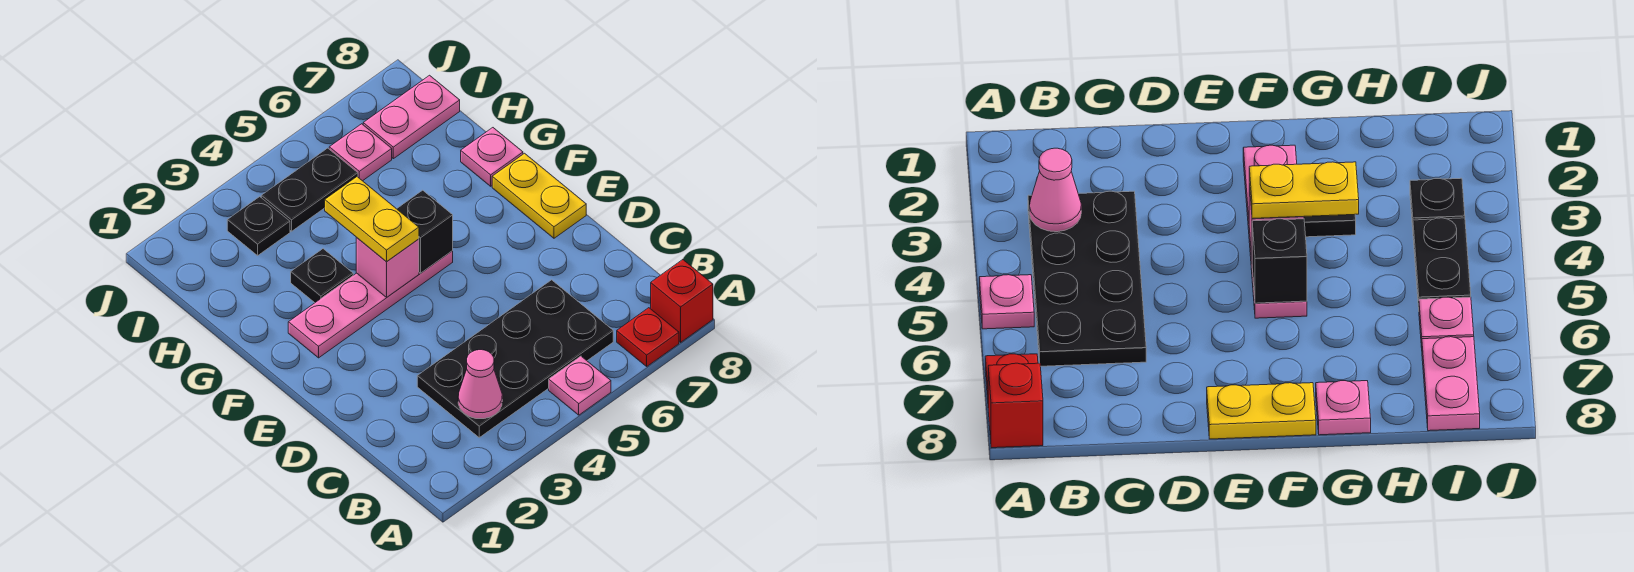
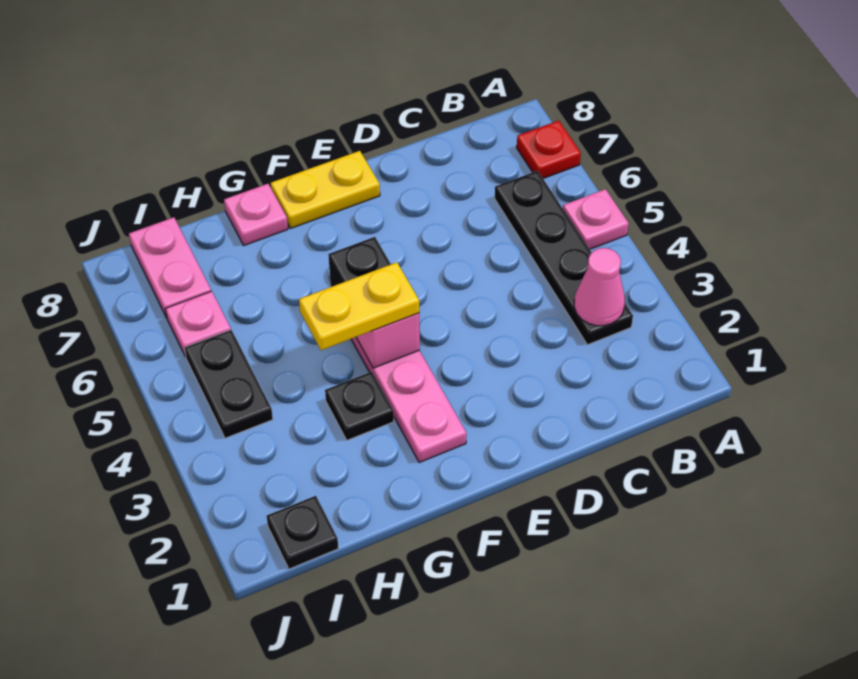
red 1x1 brick [651,260,713,342] -> none
black 2x4 plate [417,280,613,437] -> black 1x4 plate [495,171,633,345]
black 1x1 plate [227,197,290,256] -> black 1x1 plate moved to [267,496,338,569]

